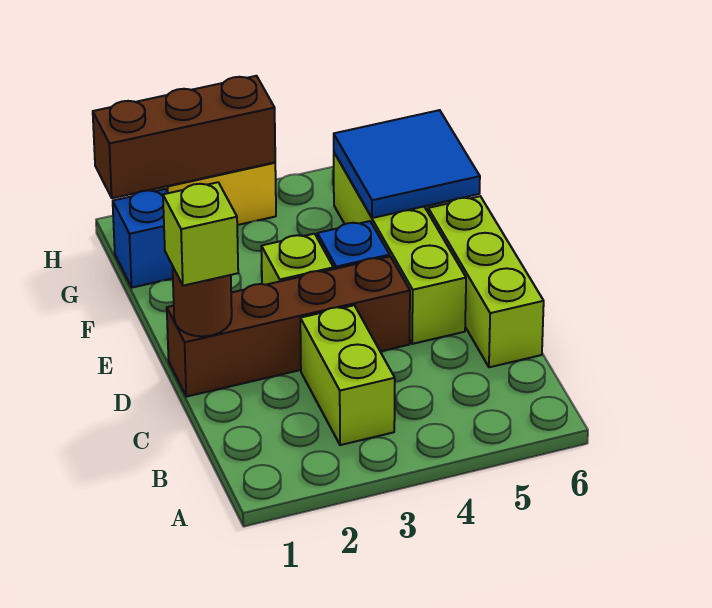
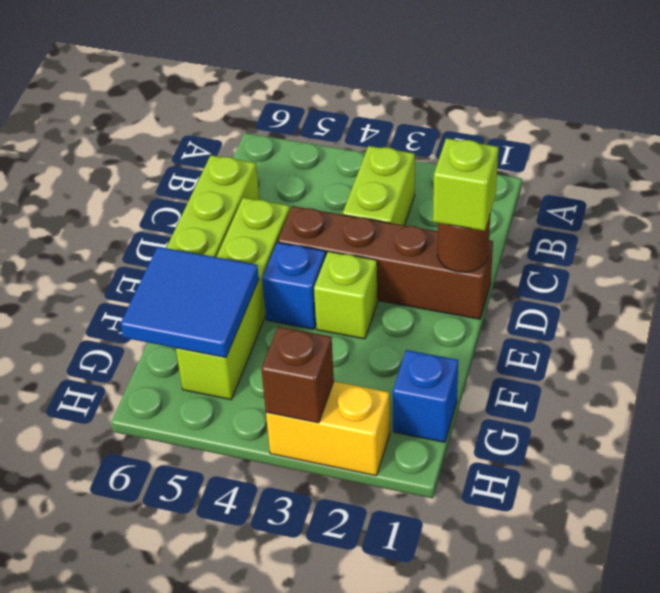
brown 1x3 brick [93,76,275,198] -> brown 1x1 brick [261,327,334,423]

